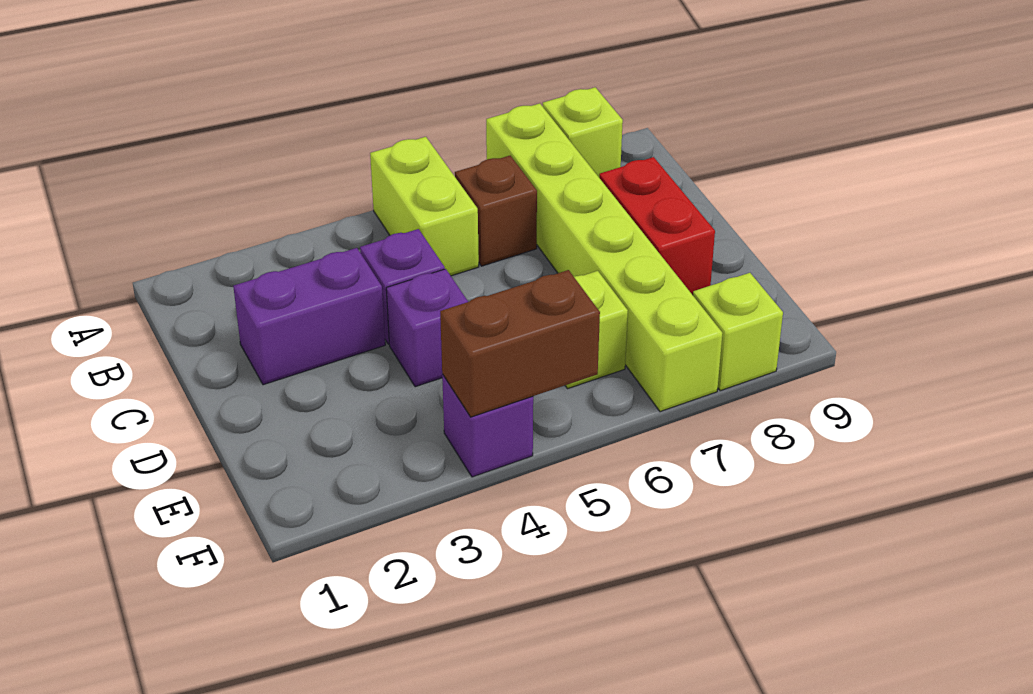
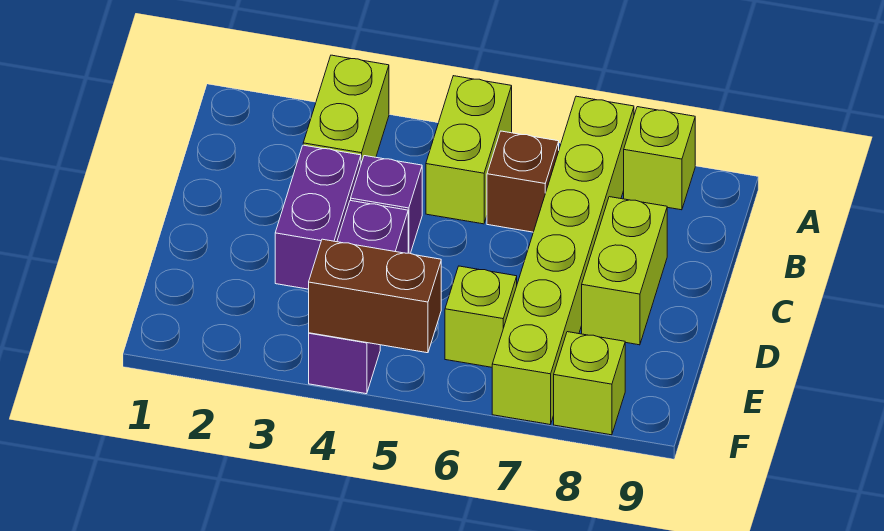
none -> lime 1x2 brick [303,55,389,163]
purple 1x2 brick [233,248,385,385] -> purple 1x2 brick turned to [275,145,361,289]
red 1x2 brick [599,157,715,295] -> lime 1x2 brick [582,197,667,345]

